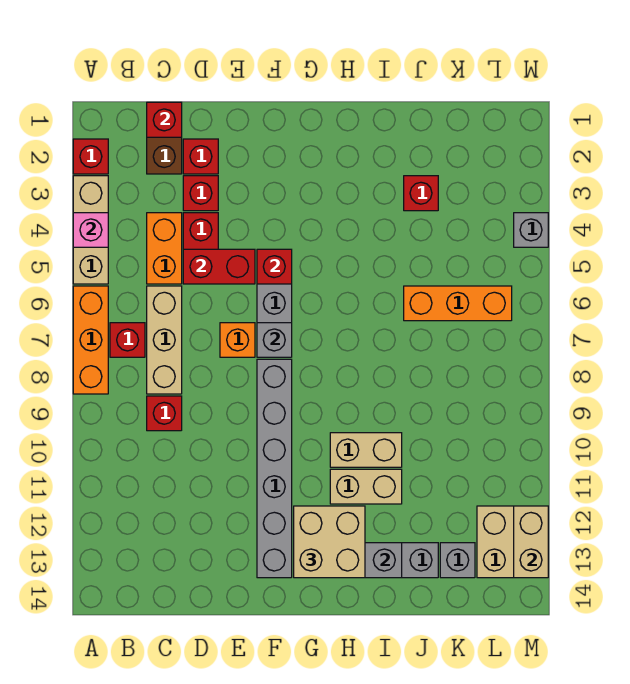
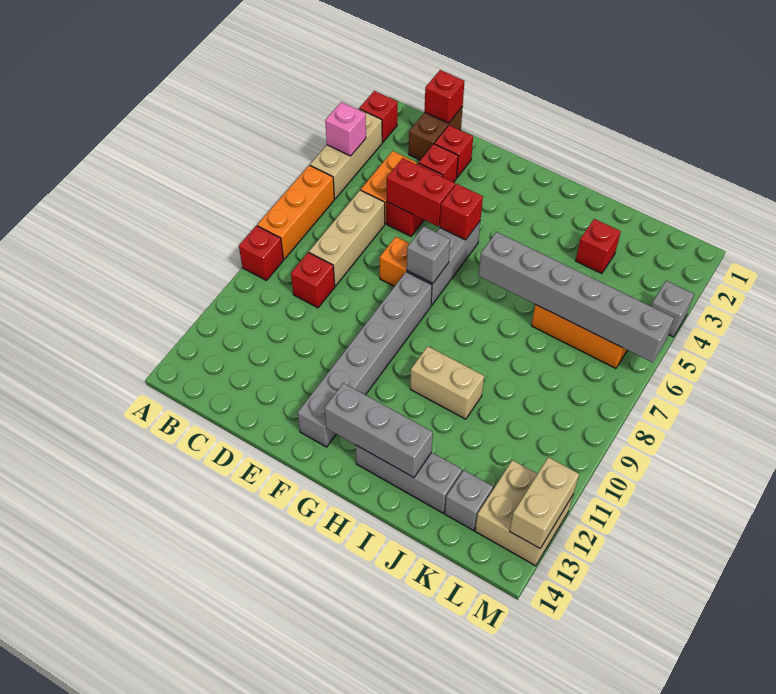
red 1x1 brick [110,323,145,357] -> red 1x1 brick moved to [239,226,283,280]
tan 2x2 brick [294,506,365,578] -> none
none -> grey 1x6 brick [479,232,674,362]
tan 1x2 brick [330,469,402,504] -> none

